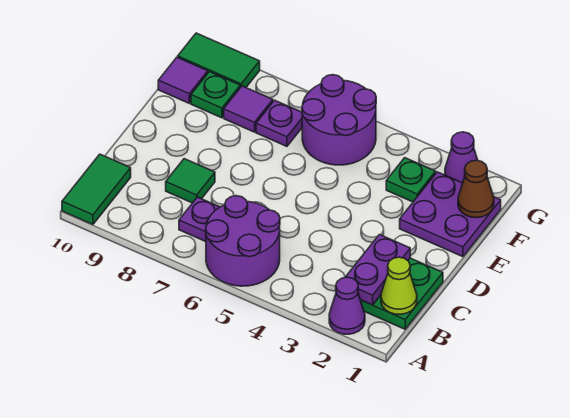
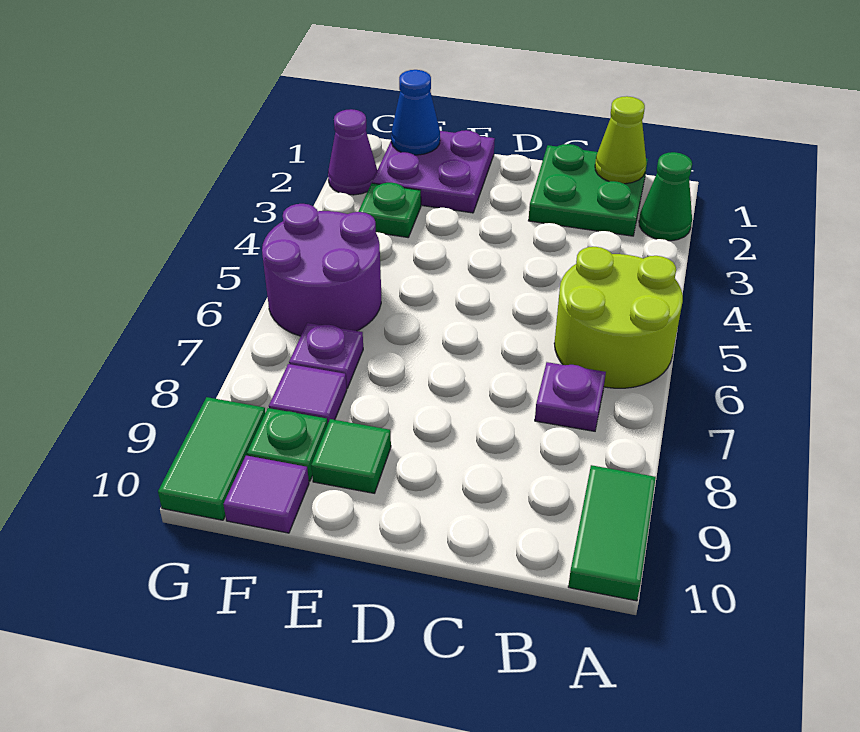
purple 1x1 cone [329,277,365,334] -> green 1x1 cone [639,152,692,241]
purple 2x2 round brick [206,196,280,286] -> lime 2x2 round brick [554,247,683,388]
green 1x2 tile [62,154,131,224] -> green 1x2 tile turned to [568,465,656,601]
purple 1x2 plate [345,235,410,305] -> none
green 1x1 tile [166,159,215,203] -> green 1x1 tile moved to [311,419,391,493]
brown 1x1 cone [458,160,494,218] -> blue 1x1 cone [391,70,440,155]

